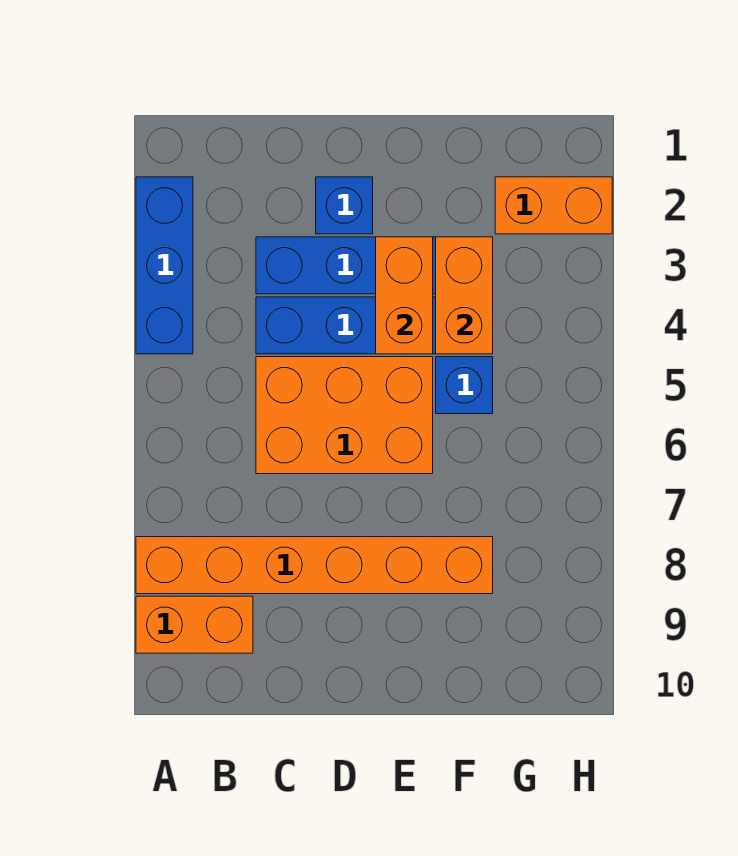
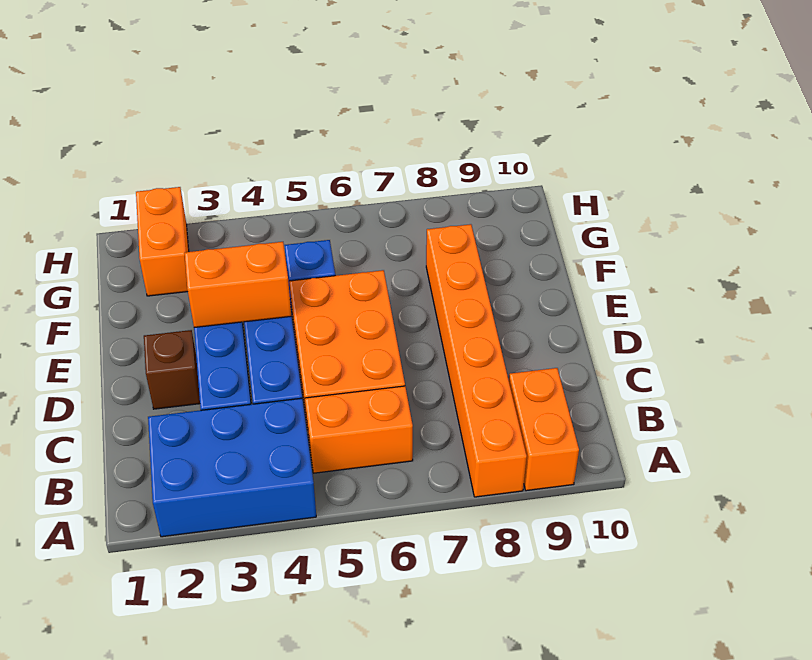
blue 1x3 brick [136,177,193,354] -> blue 2x3 brick [148,398,316,537]
blue 1x1 brick [316,177,373,234] -> brown 1x1 brick [144,330,200,409]
orange 1x2 brick [436,237,493,354] -> orange 1x2 brick moved to [305,386,413,473]

